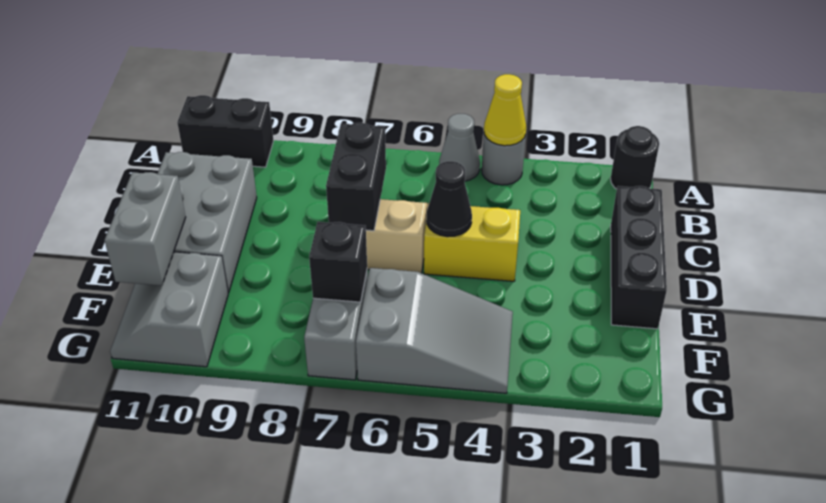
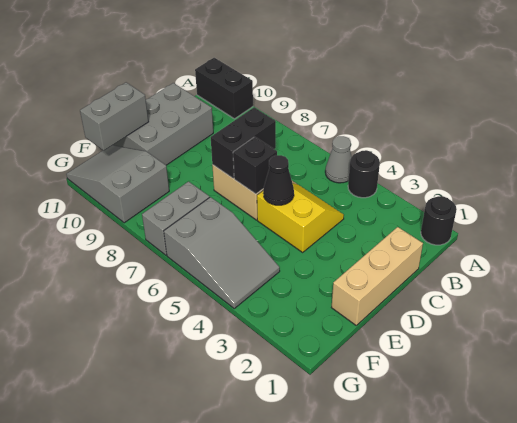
grey 1x1 round brick [482,135,526,185] -> black 1x1 round brick [348,150,380,198]
yellow 1x1 cone [484,74,526,146] -> none
black 1x3 brick [611,186,667,329] -> tan 1x3 brick [332,227,423,325]
black 1x1 brick [309,222,367,302] -> black 1x1 brick moved to [233,137,277,194]
grey 2x2 slope [110,252,228,367] -> grey 2x3 slope [66,145,169,223]

